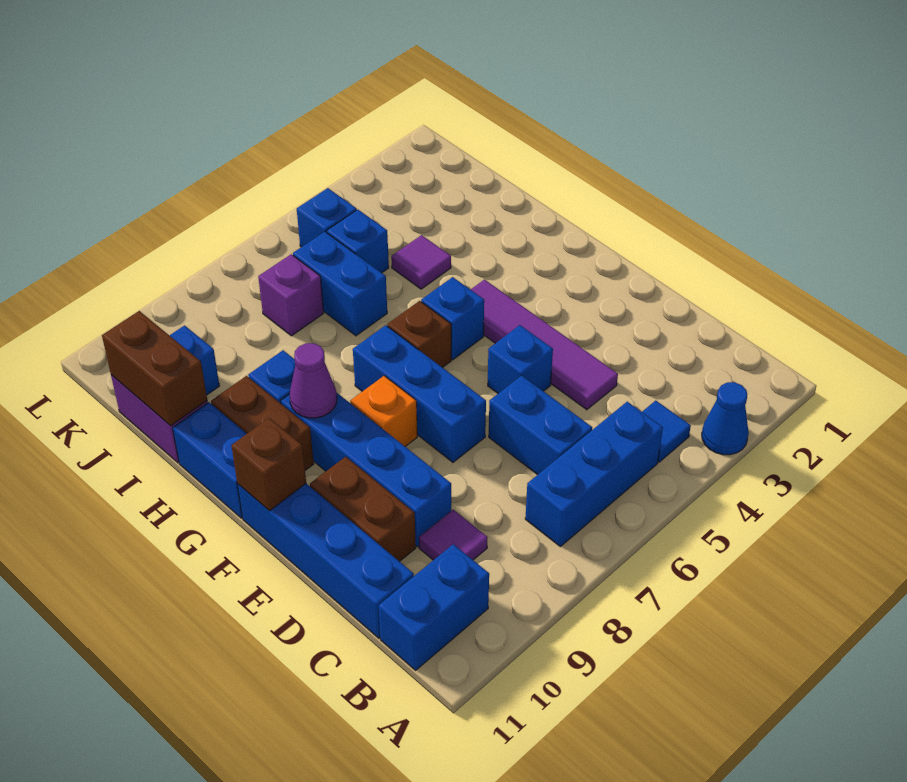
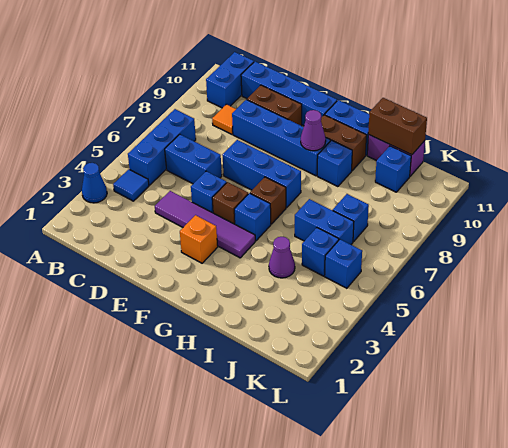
purple 1x1 tile [419,510,488,560] -> orange 1x1 tile [212,104,236,134]
orange 1x1 brick [350,376,417,446] -> orange 1x1 brick moved to [180,215,218,263]
brown 1x1 brick [231,418,306,511] -> brown 1x1 brick moved to [212,182,248,224]
purple 1x1 tile [391,235,451,289] -> purple 1x1 cone [269,237,295,278]
purple 1x1 brick [258,254,324,336] -> blue 1x1 brick [333,194,369,242]

